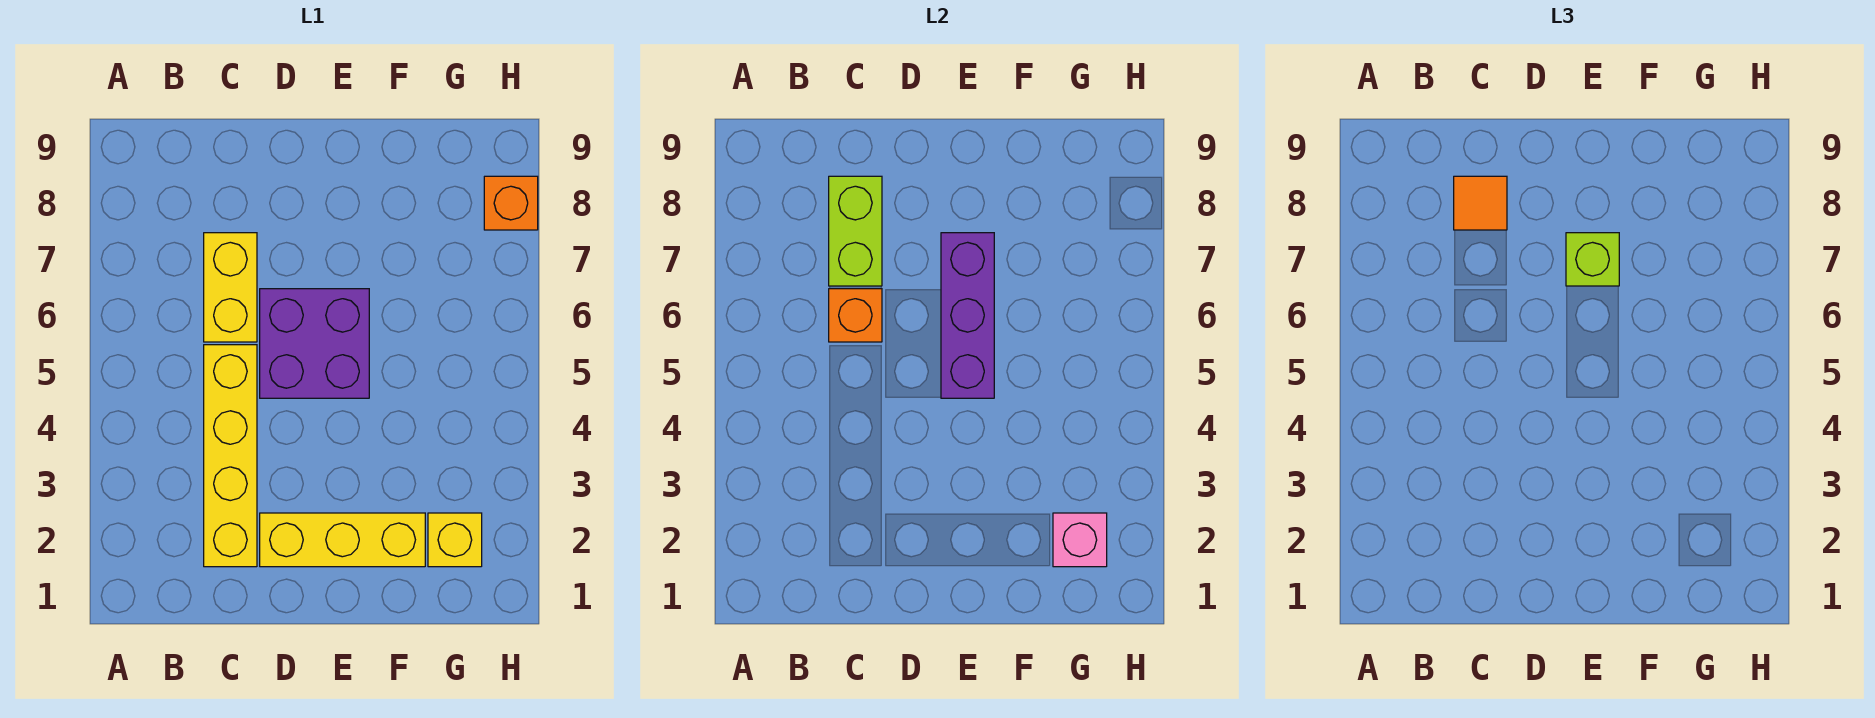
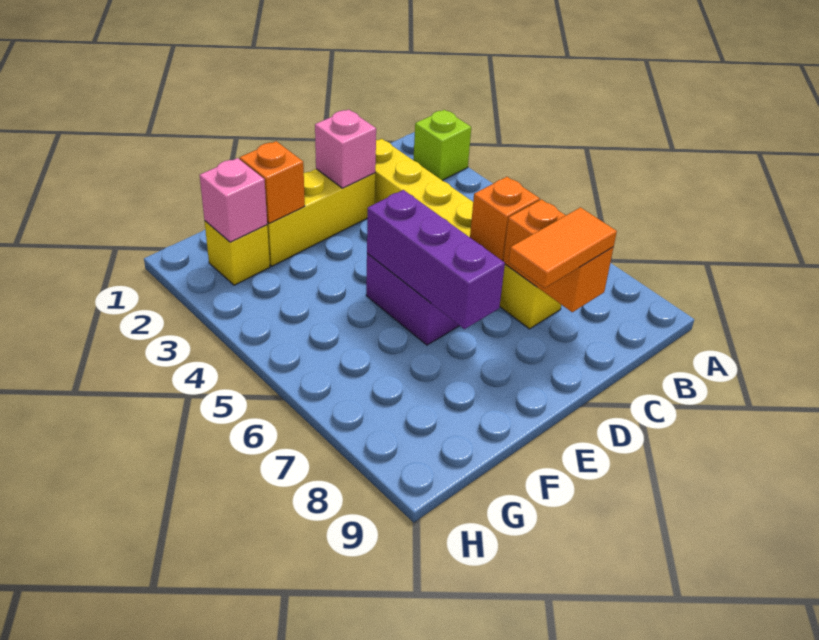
lime 1x2 brick [829,176,882,286] -> orange 1x2 brick [503,199,614,312]
orange 1x1 tile [1454,176,1507,230] -> orange 1x2 tile [509,207,617,288]
none -> pink 1x1 brick [315,109,376,188]
lime 1x1 brick [1566,233,1619,286] -> lime 1x1 brick moved to [413,110,471,180]
orange 1x1 brick [484,176,538,230] -> orange 1x1 brick moved to [240,141,305,223]

